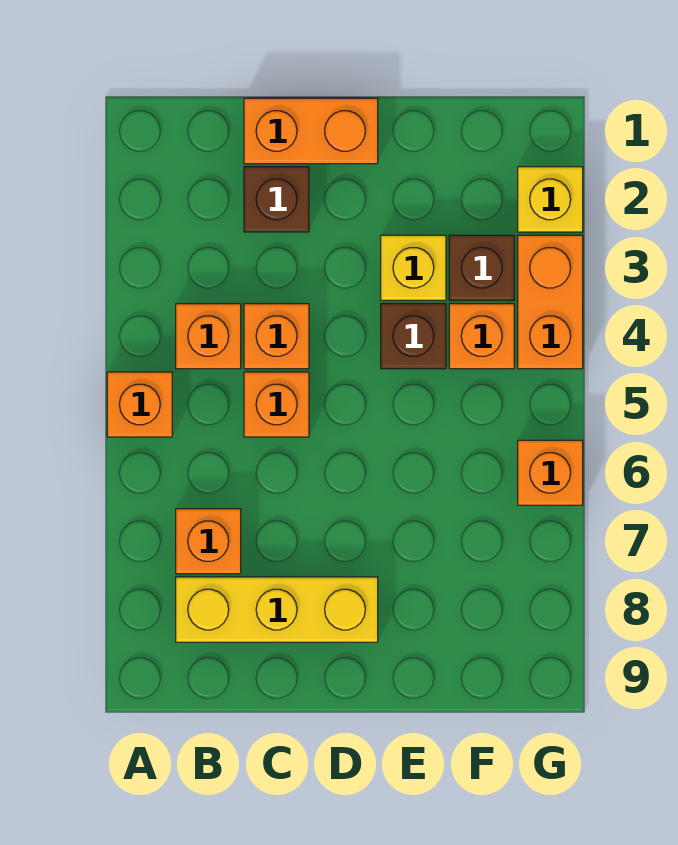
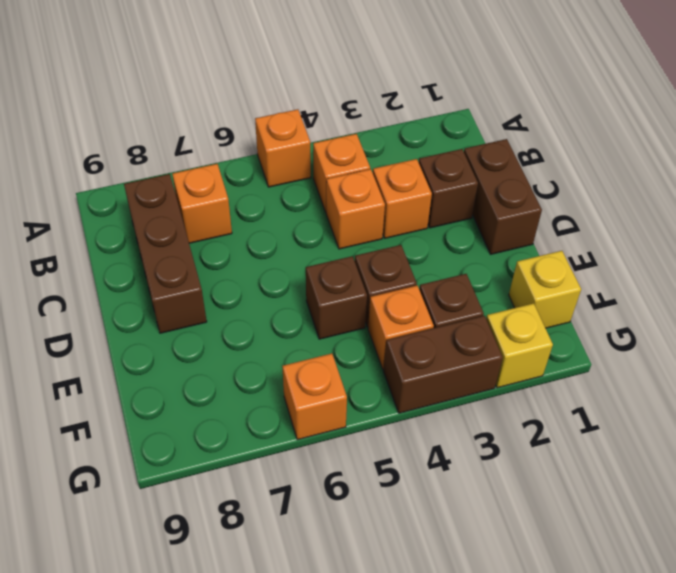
yellow 1x3 brick [176,577,378,642] -> brown 1x3 brick [124,174,207,333]
orange 1x2 brick [244,98,378,164] -> brown 1x2 brick [464,139,542,254]
orange 1x1 brick [244,372,309,437] -> orange 1x1 brick moved to [373,159,432,238]
yellow 1x1 brick [381,235,446,300] -> yellow 1x1 brick moved to [509,251,581,328]
none -> brown 1x1 brick [306,256,367,339]
orange 1x2 brick [518,235,583,369] -> brown 1x2 brick [383,316,503,413]

